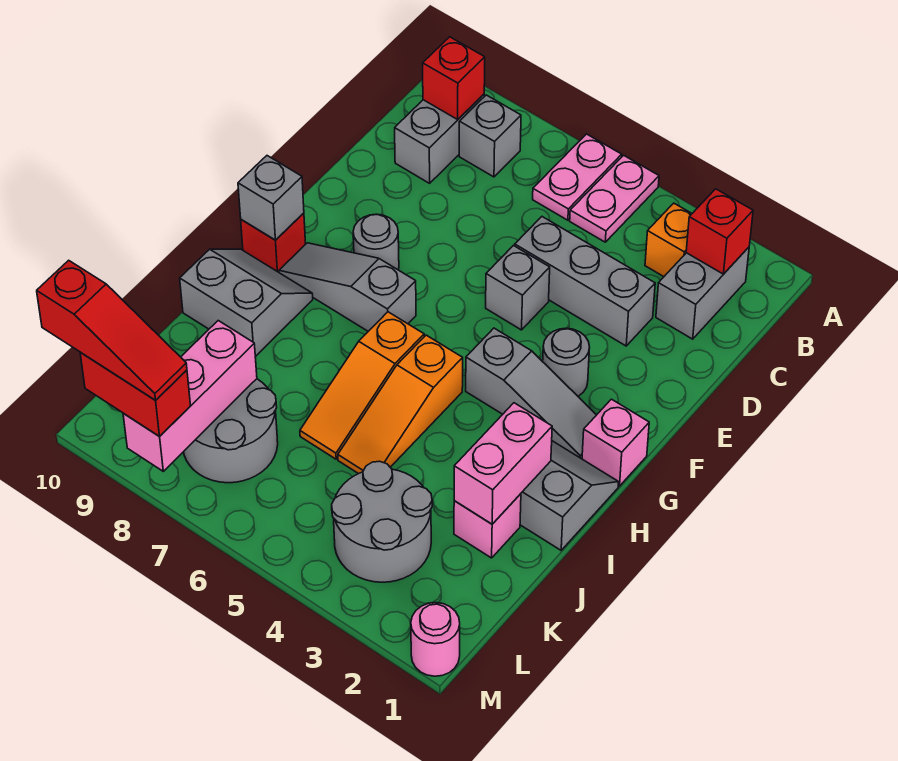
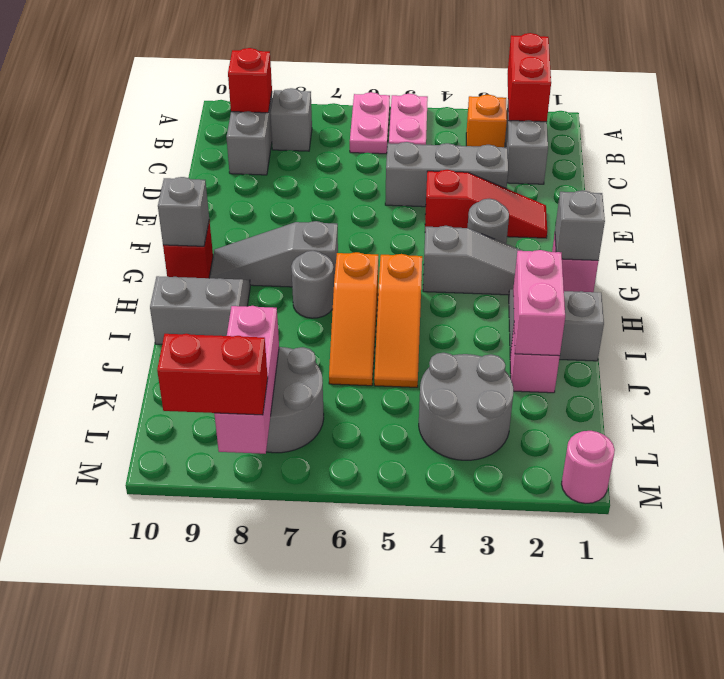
red 1x1 brick [686,189,753,274] -> red 1x2 brick [508,33,551,122]
grey 1x1 brick [486,246,550,330] -> grey 1x1 brick moved to [555,190,605,260]
grey 1x1 round brick [353,214,399,270] -> grey 1x1 round brick moved to [291,251,334,318]
red 1x3 slope [37,260,187,400] -> red 1x3 slope moved to [425,170,547,238]

